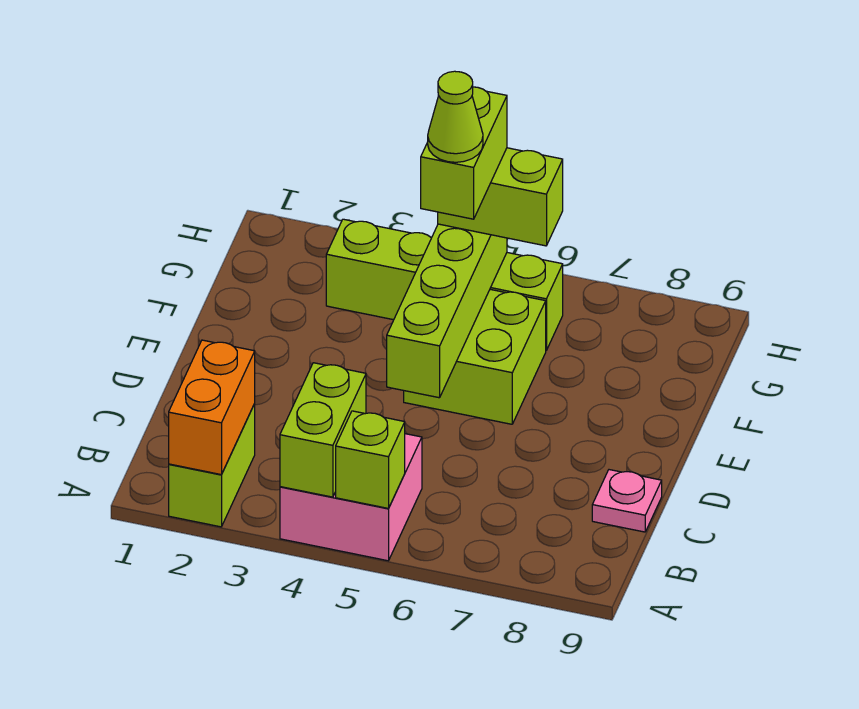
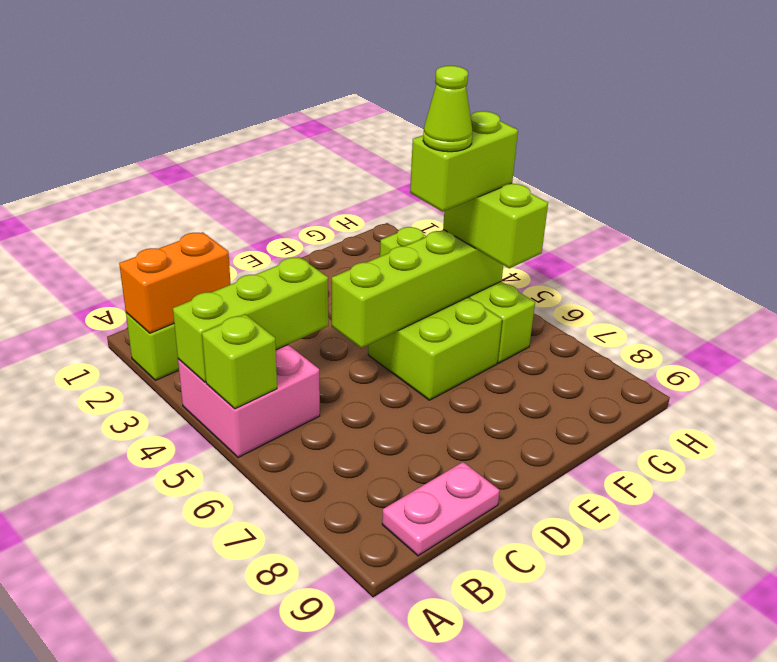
lime 1x2 brick [280,363,366,497] -> lime 1x3 brick [173,257,328,382]
pink 1x1 plate [592,470,662,532] -> pink 1x2 plate [382,462,500,556]

